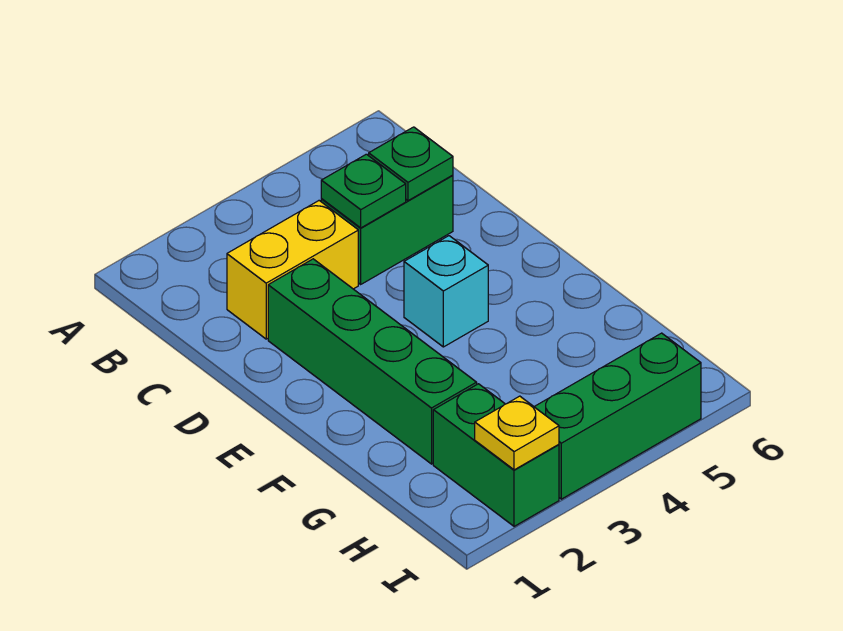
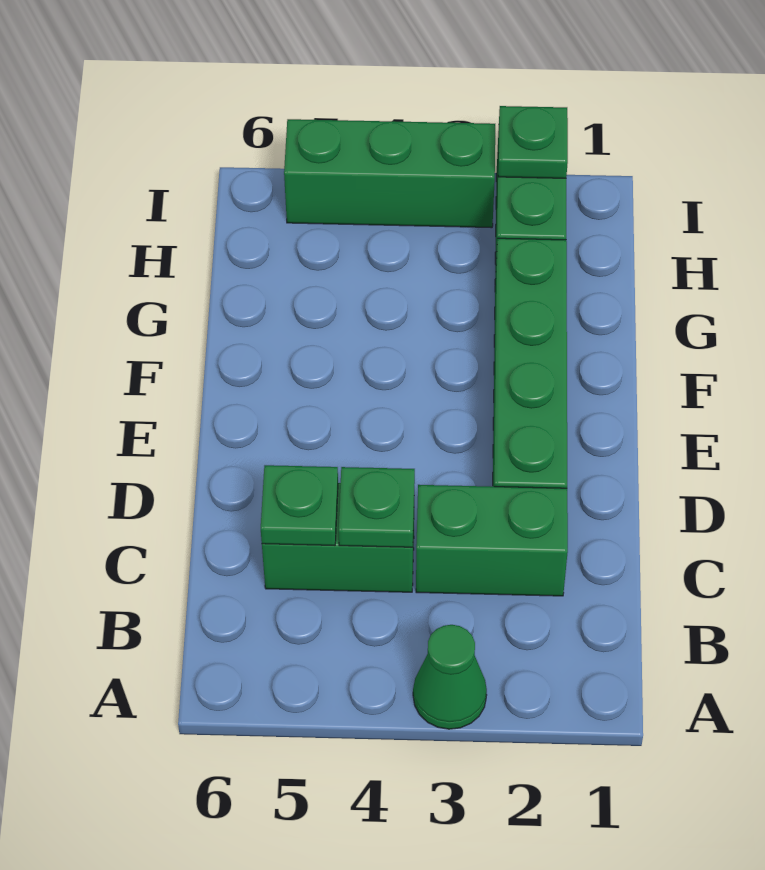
none -> green 1x1 cone [413,625,487,729]
yellow 1x2 brick [227,201,358,339] -> green 1x2 brick [416,485,568,596]
cyan 1x1 brick [404,236,488,347] -> none
yellow 1x1 plate [475,396,559,470] -> green 1x1 plate [498,106,568,178]

